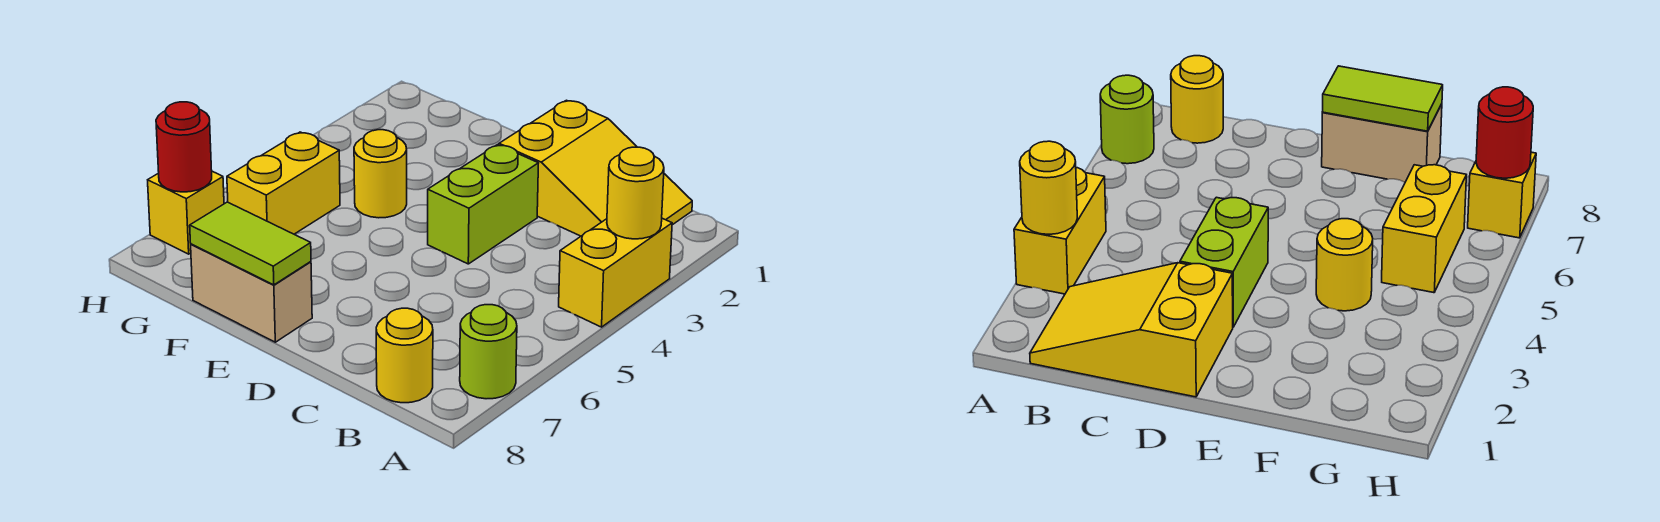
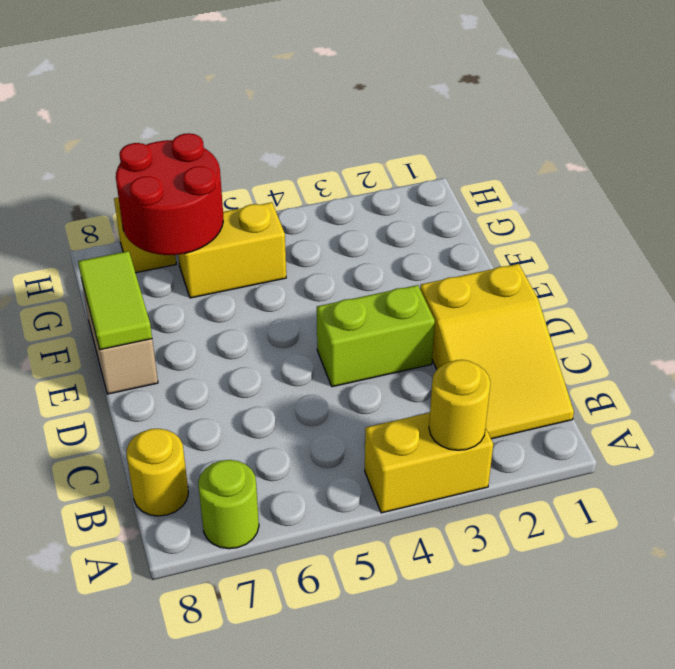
yellow 1x1 round brick [354,130,407,218] -> none
red 1x1 round brick [156,102,212,192] -> red 2x2 round brick [116,133,223,255]

